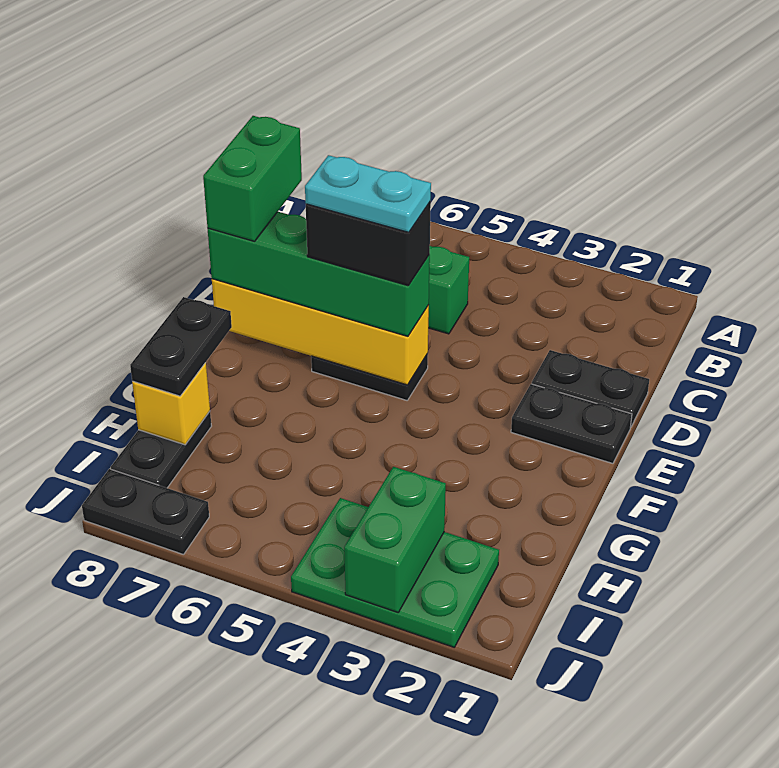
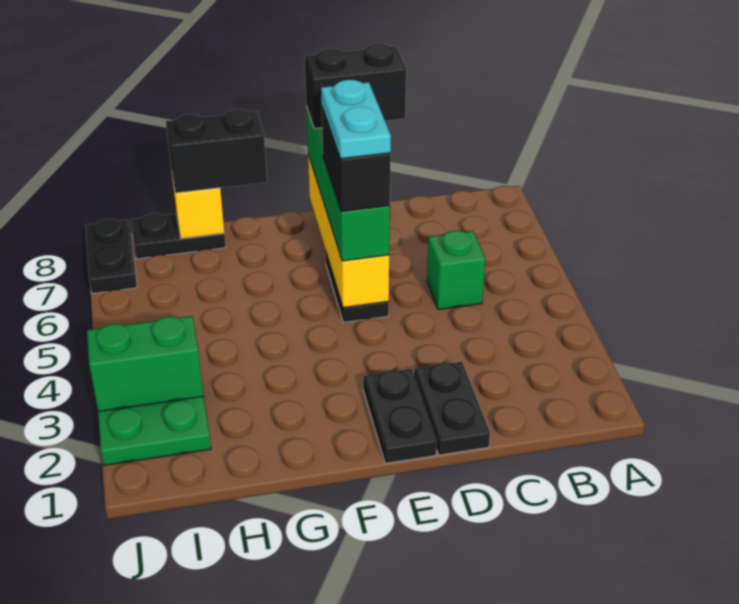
green 1x2 brick [203,116,302,241] -> black 1x2 brick [305,44,406,129]
black 1x2 plate [130,297,232,396] -> black 1x2 brick [166,109,267,193]

